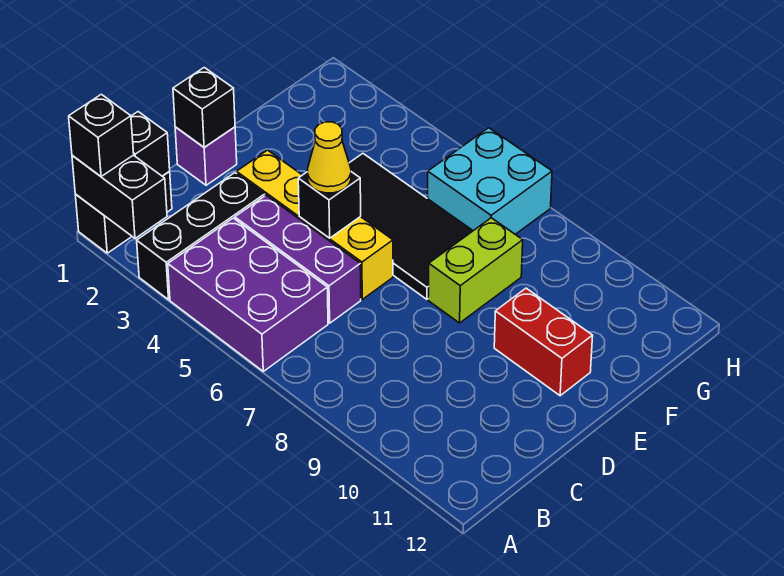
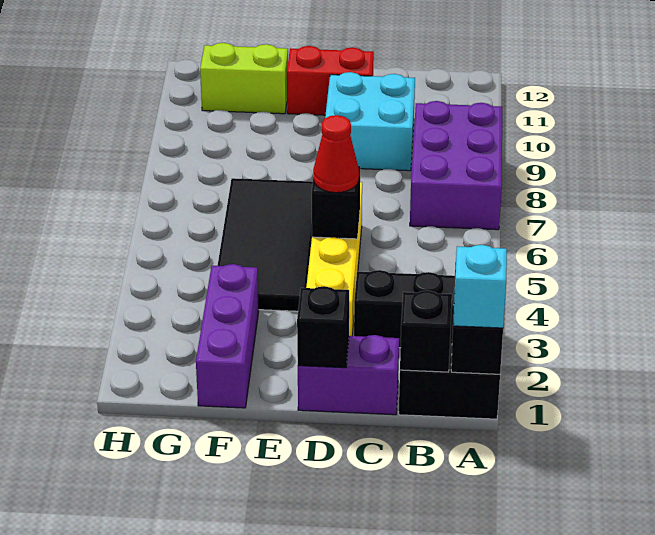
black 1x1 brick [69,94,134,177] -> cyan 1x1 brick [453,245,507,328]
purple 2x3 brick [168,218,328,371] -> purple 2x3 brick moved to [410,101,502,230]
purple 1x3 brick [235,195,361,323] -> purple 1x3 brick moved to [196,264,259,408]
purple 1x1 brick [175,127,237,185] -> purple 1x2 brick [298,335,399,415]
yellow 1x1 cone [307,122,351,193] -> red 1x1 cone [313,115,359,193]
lime 1x2 brick [428,218,523,323] -> lime 1x2 brick moved to [200,43,288,114]
red 1x2 brick [494,288,593,396] -> red 1x2 brick turned to [287,46,374,115]
cyan 2x2 brick [427,128,552,234] -> cyan 2x2 brick moved to [325,72,415,171]

